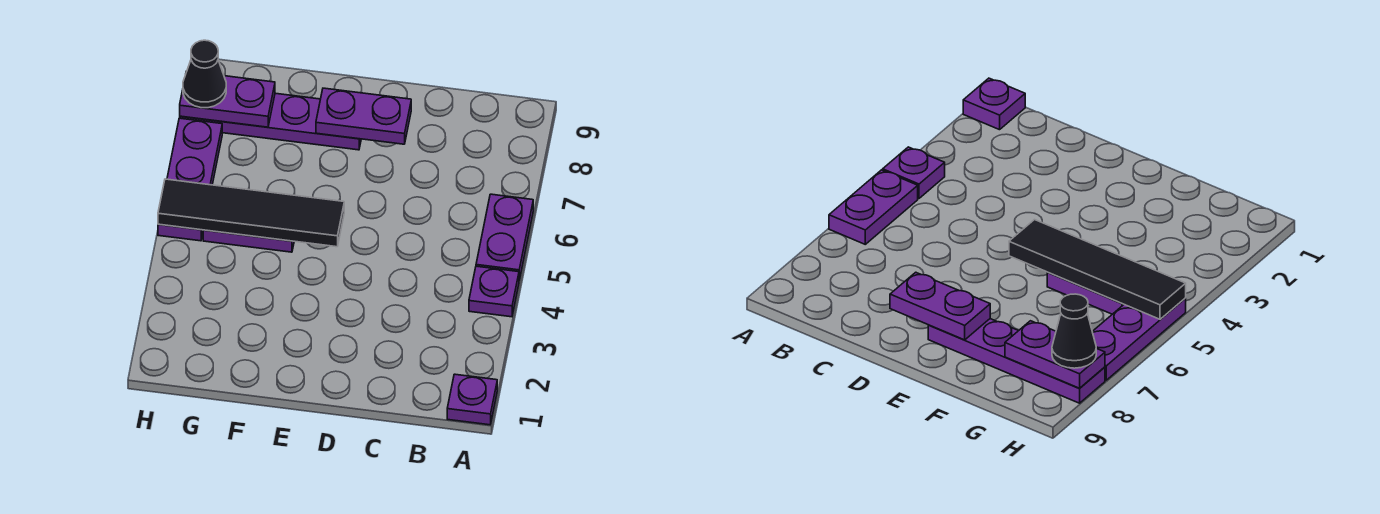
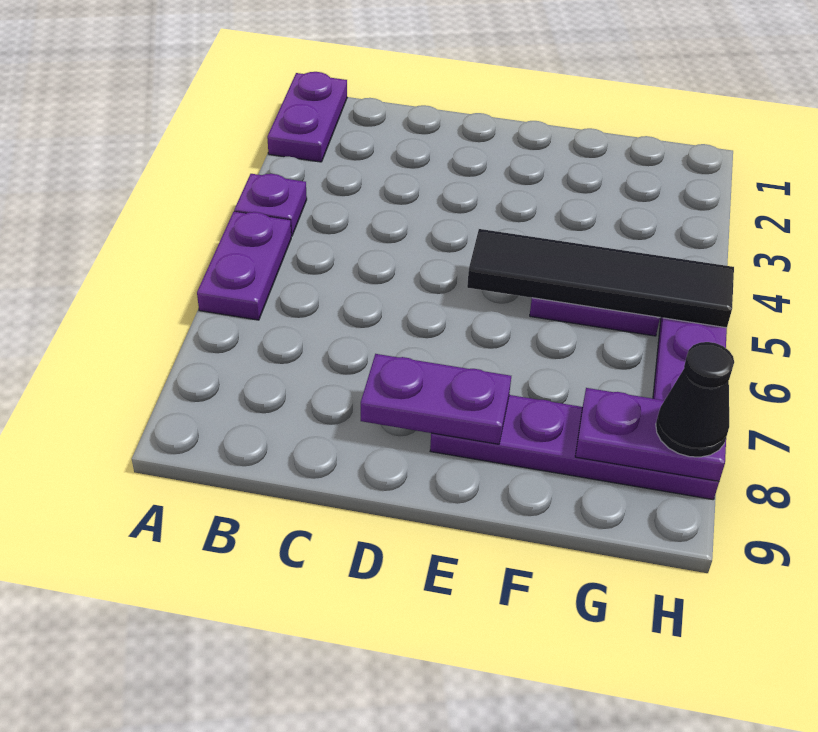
purple 1x1 plate [447,374,497,425] -> purple 1x2 plate [267,72,347,162]

